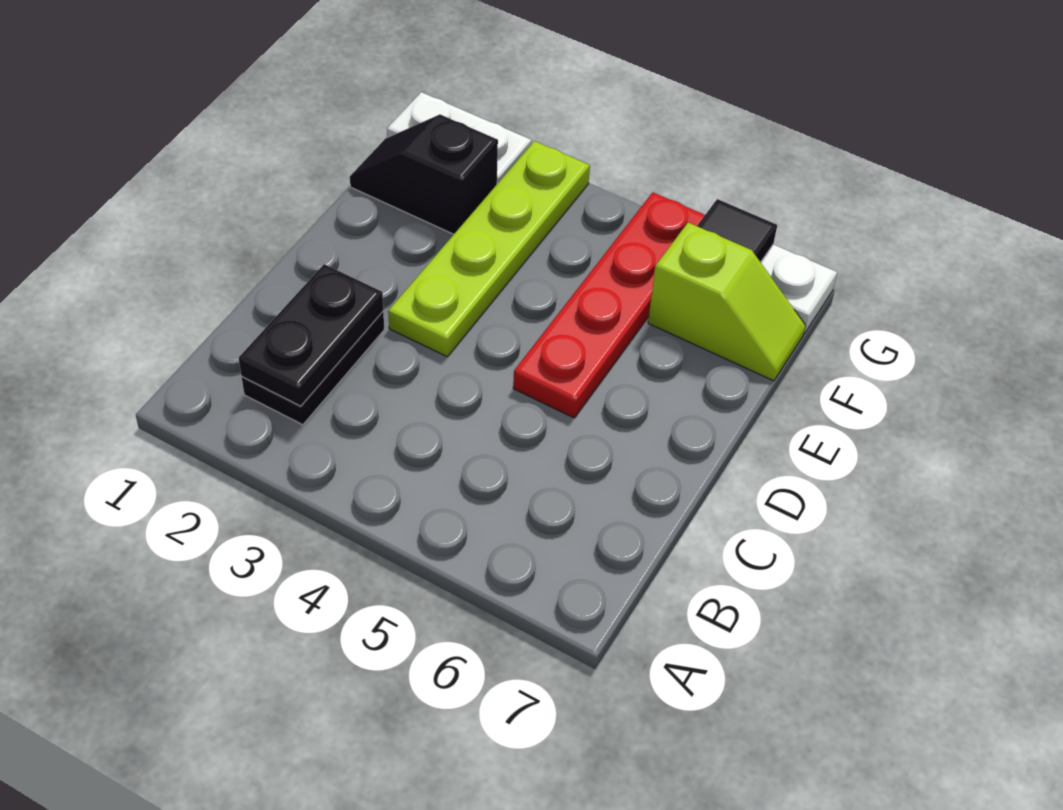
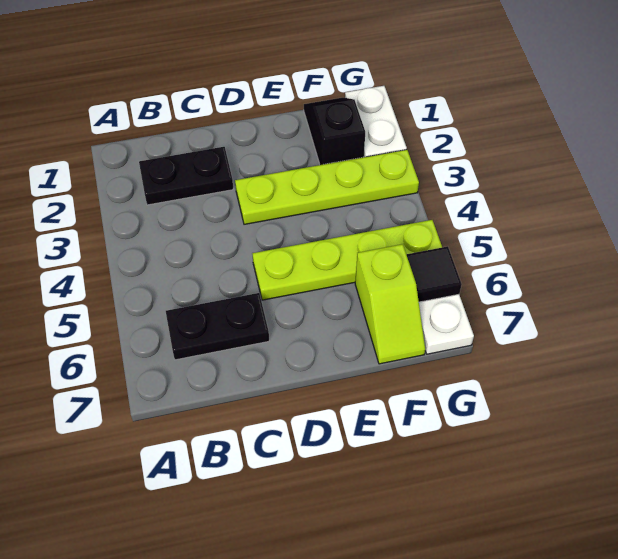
black 1x2 plate [239,264,383,406] -> black 1x2 plate moved to [166,293,269,360]
red 1x4 plate [513,192,705,418] -> lime 1x4 plate [252,220,442,300]

